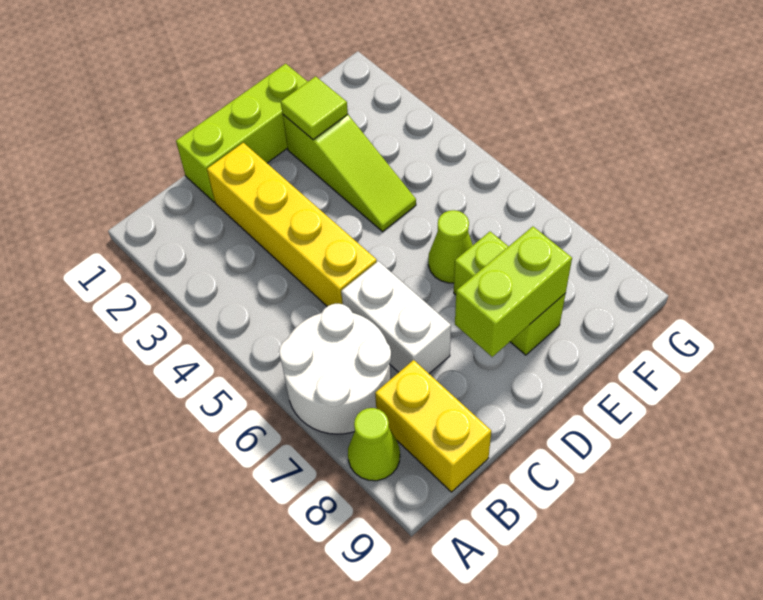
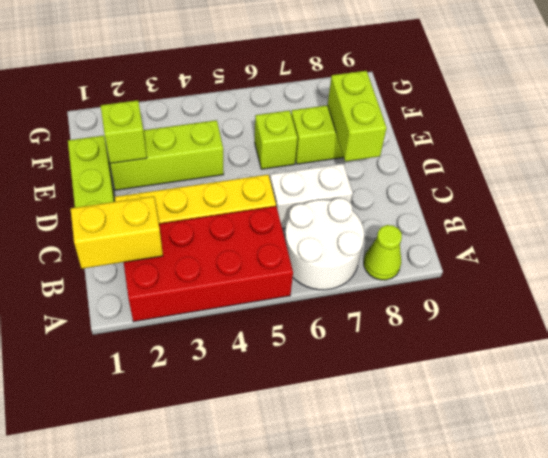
none -> red 2x4 brick [124,206,293,322]
yellow 1x2 brick [375,360,491,492] -> yellow 1x2 brick moved to [71,196,163,269]
lime 1x3 slope [283,114,416,232] -> lime 1x3 brick [110,120,224,190]
lime 1x1 tile [281,76,348,140] -> lime 1x1 brick [101,100,147,163]
lime 1x1 cone [428,210,473,283] -> lime 1x1 brick [255,110,297,169]

